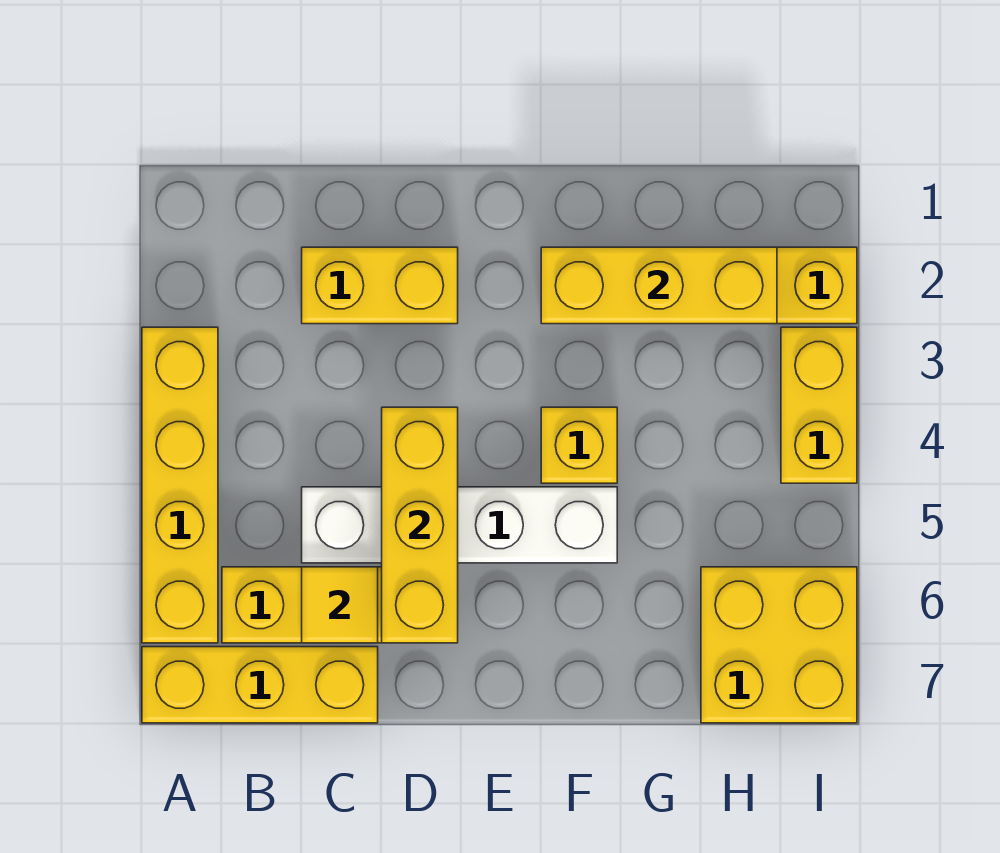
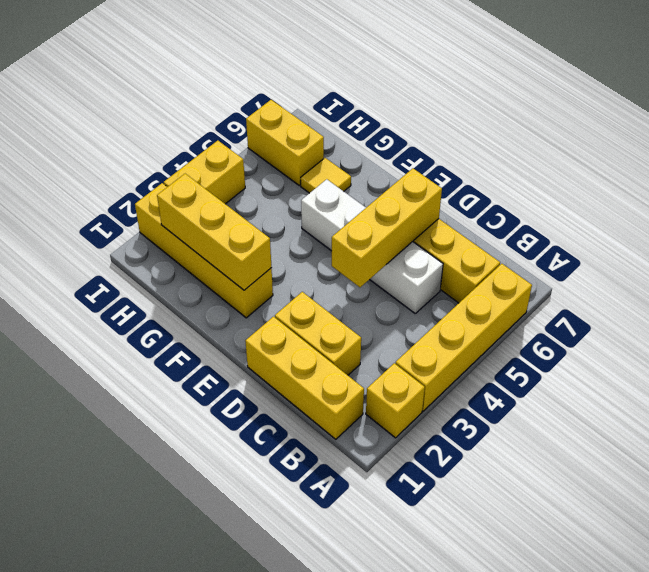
yellow 1x3 brick [142,647,378,723] -> yellow 1x3 brick moved to [245,317,364,439]
yellow 1x1 tile [302,567,378,643] -> yellow 1x1 tile moved to [301,158,351,193]
yellow 1x1 brick [541,407,617,483] -> yellow 1x1 brick moved to [366,363,425,438]
yellow 2x2 brick [701,567,857,723] -> yellow 1x2 brick [246,100,324,186]

